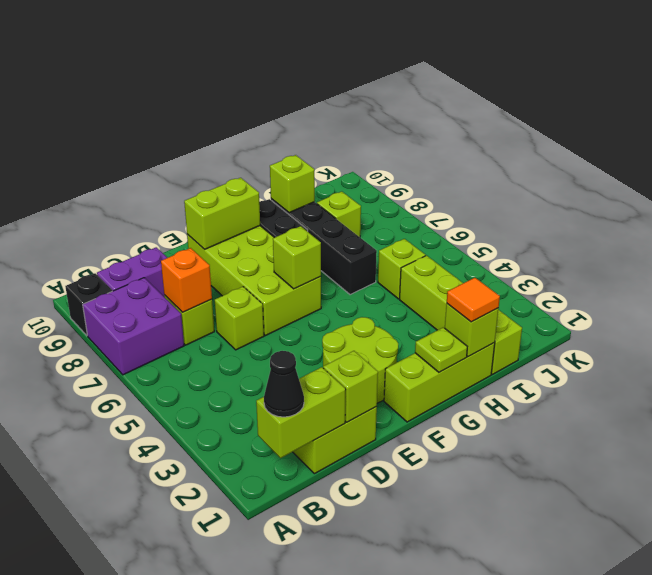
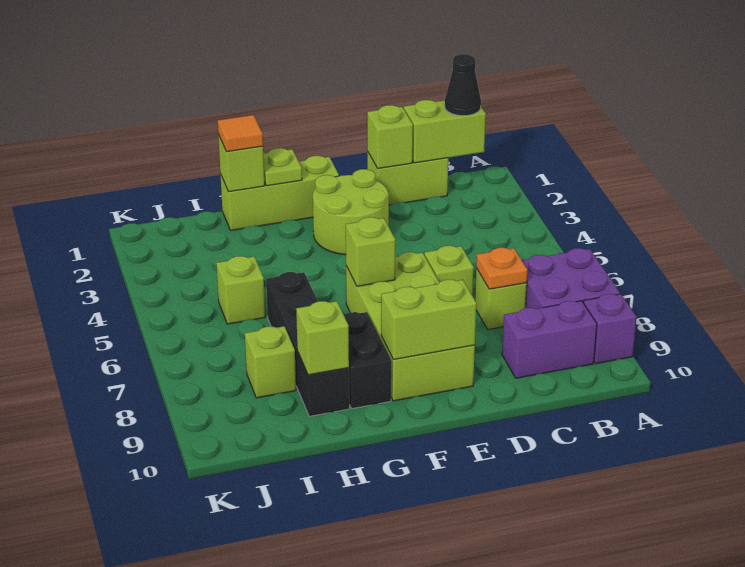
black 1x1 brick [65,273,112,336] -> purple 1x1 brick [583,294,636,364]
orange 1x1 brick [161,248,212,312] -> orange 1x1 plate [476,248,527,289]
lime 1x4 brick [400,256,522,374] -> none

